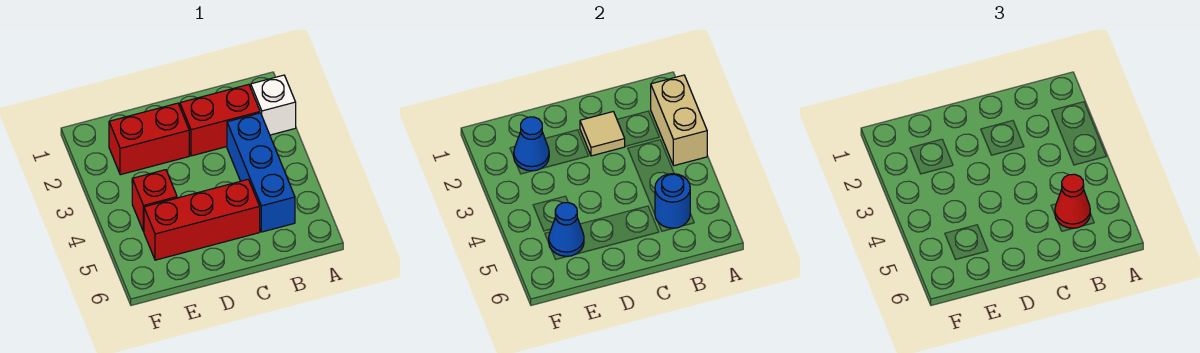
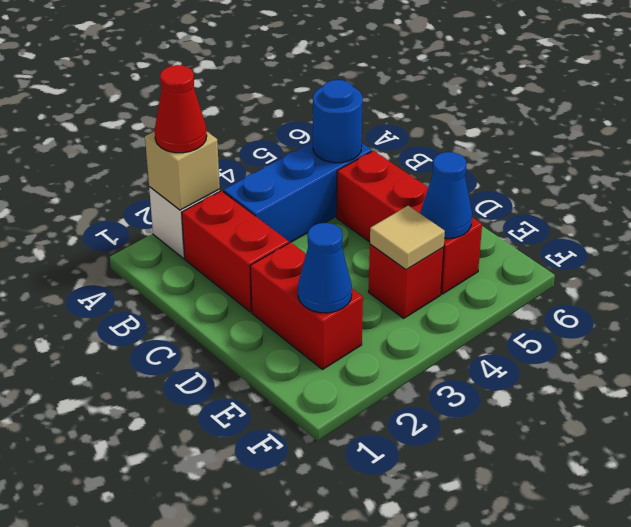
tan 1x2 brick [651,75,707,166] -> tan 1x1 brick [145,131,220,210]
red 1x1 cone [1055,174,1090,229] -> red 1x1 cone moved to [155,65,207,153]
tan 1x1 tile [580,112,625,156] -> tan 1x1 tile moved to [370,206,445,270]

